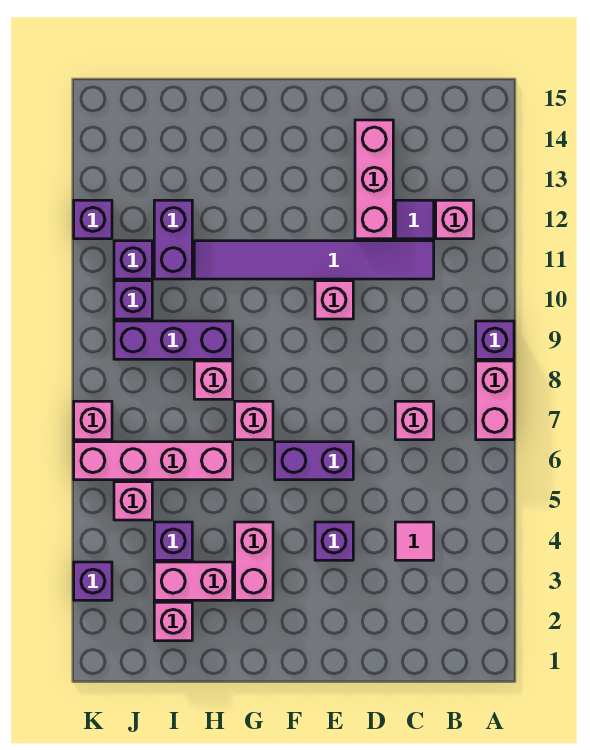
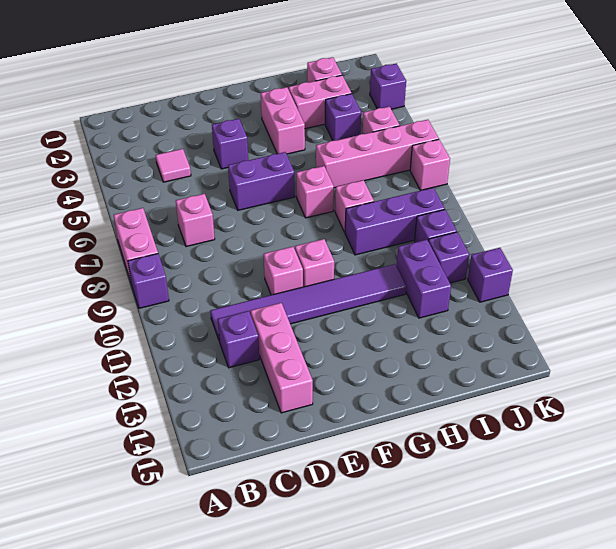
pink 1x1 brick [436,200,474,239] -> pink 1x1 brick moved to [295,239,334,287]
purple 1x1 tile [395,200,434,239] -> purple 1x1 brick [218,311,259,368]

